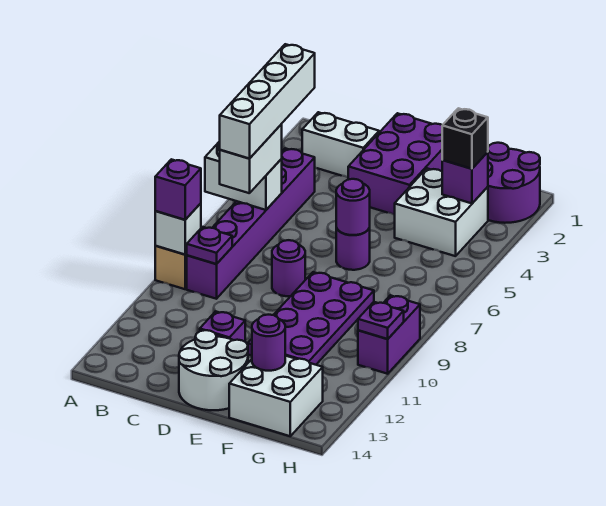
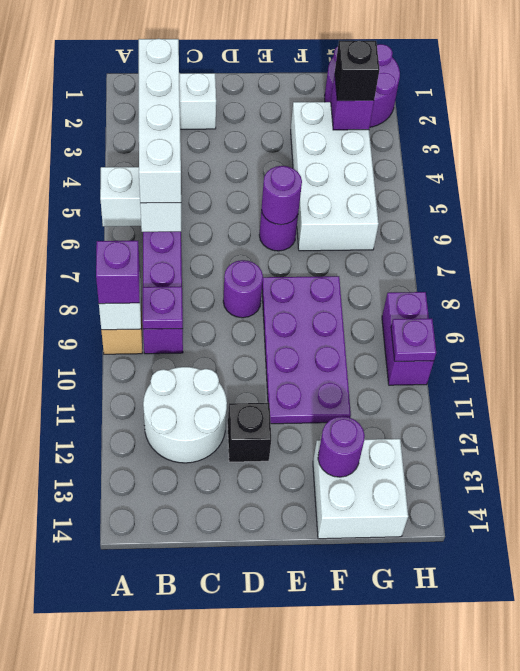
purple 2x3 brick [348,113,442,215] -> none
purple 1x1 brick [200,311,245,342] -> black 1x1 brick [228,403,271,462]
white 2x2 round brick [179,330,248,410] -> white 2x2 round brick moved to [143,367,227,463]
white 2x2 brick [395,168,488,256] -> white 2x4 brick [291,102,379,251]

